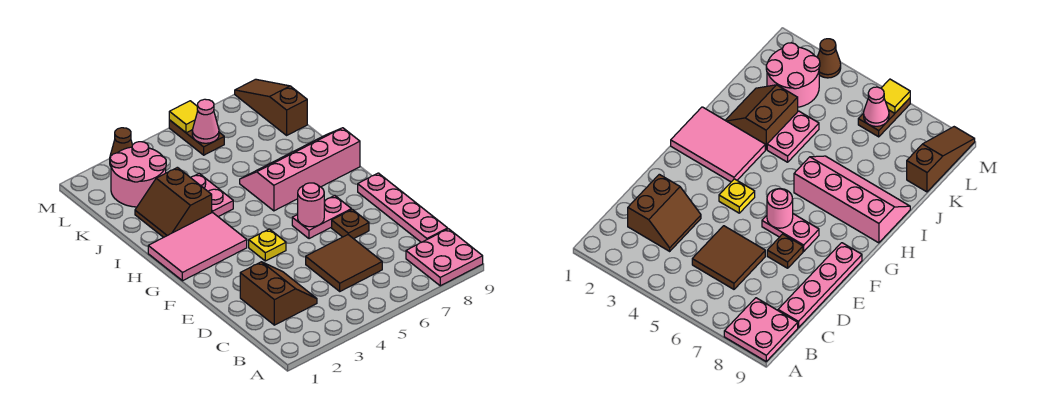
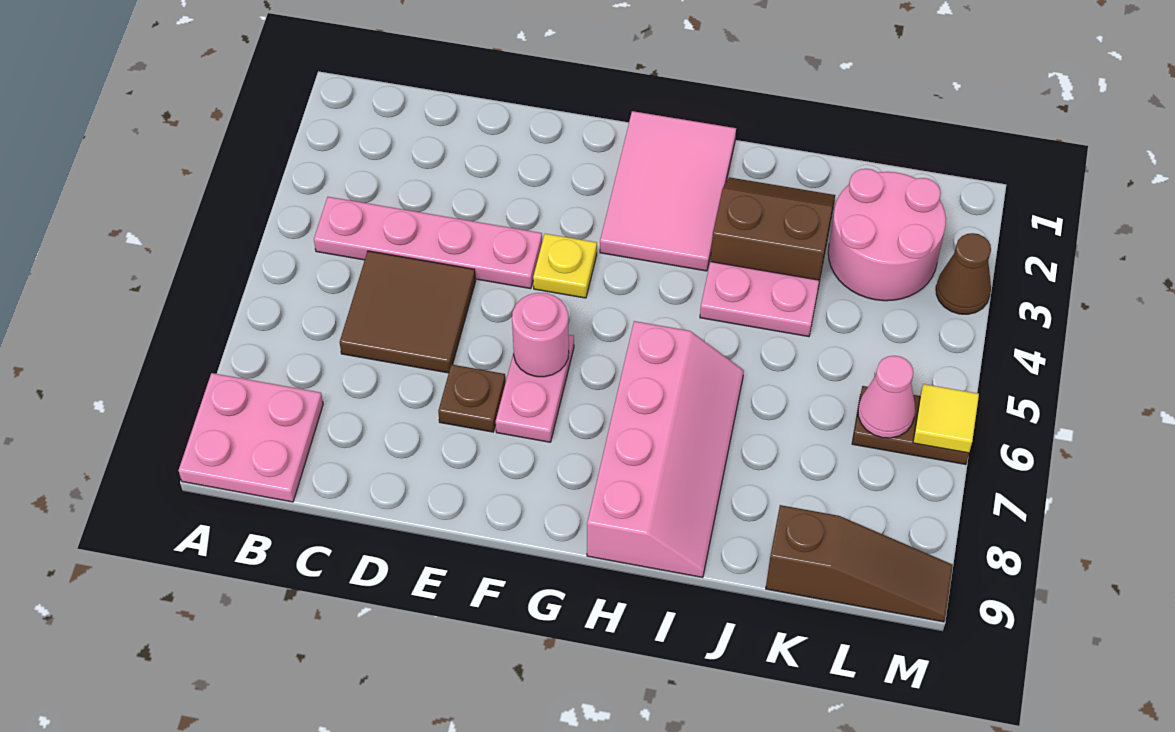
brown 2x2 slope [240,262,317,325] -> none
pink 1x4 plate [358,173,448,242] -> pink 1x4 plate moved to [314,197,542,289]

